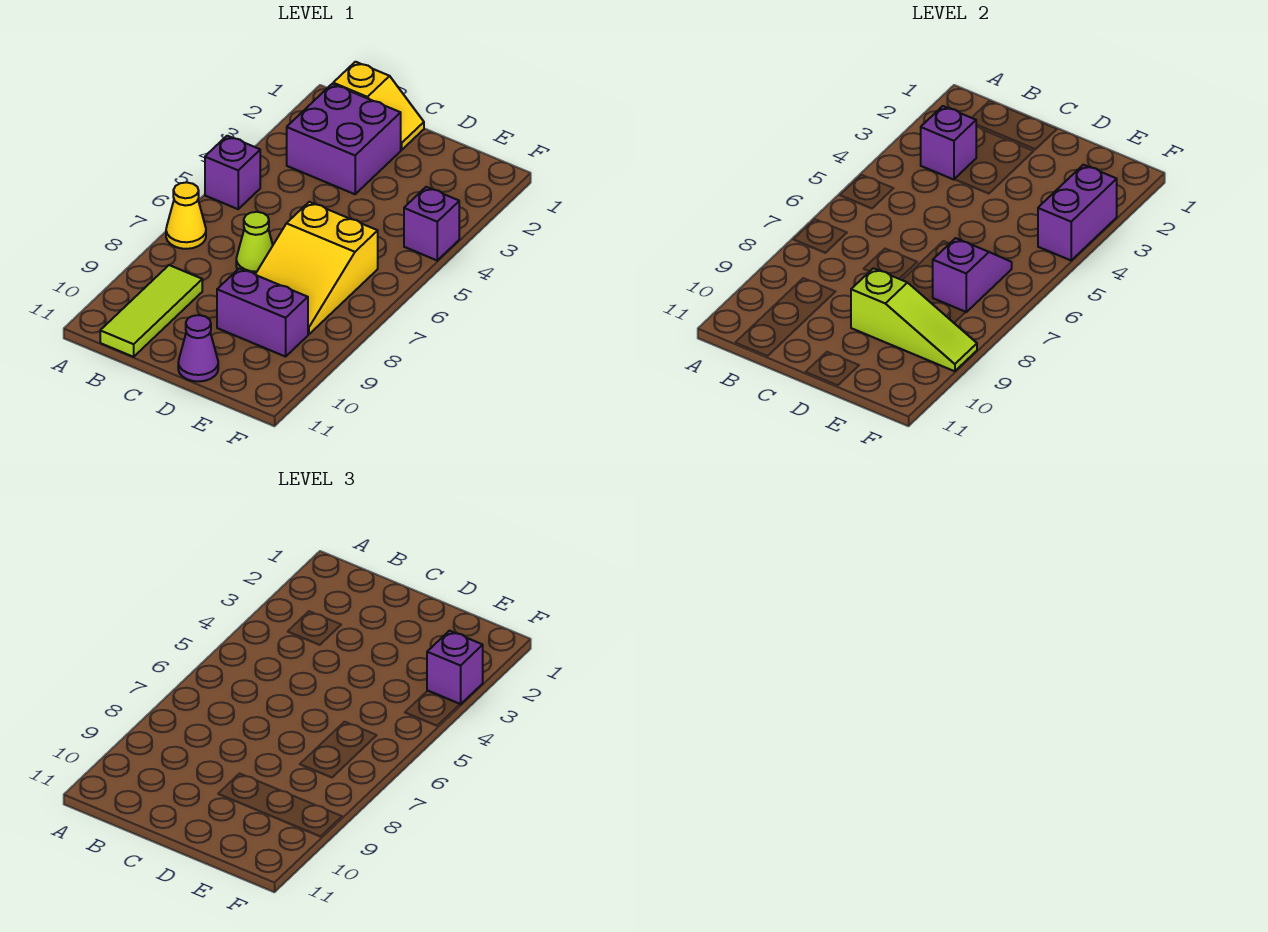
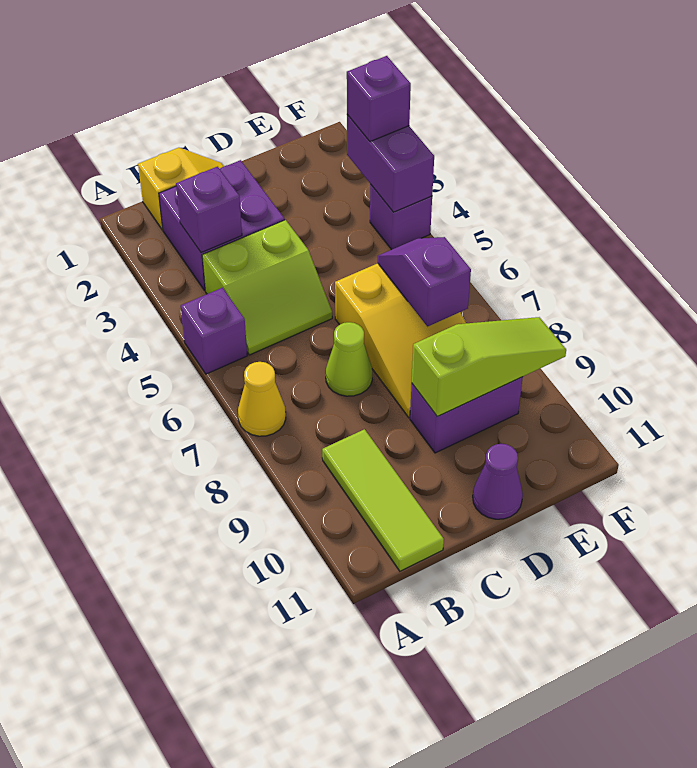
none -> lime 2x2 slope [202,220,332,355]

